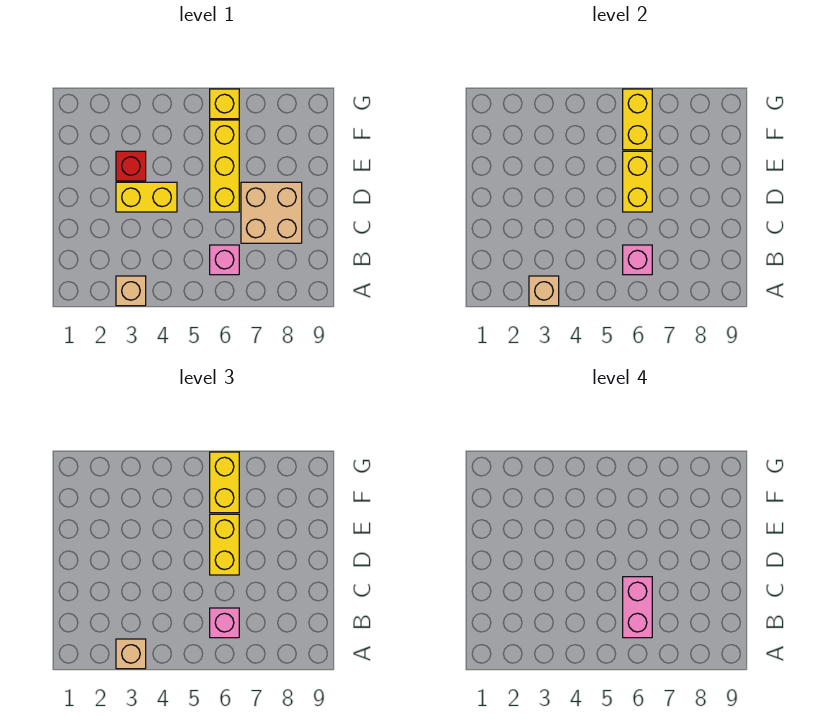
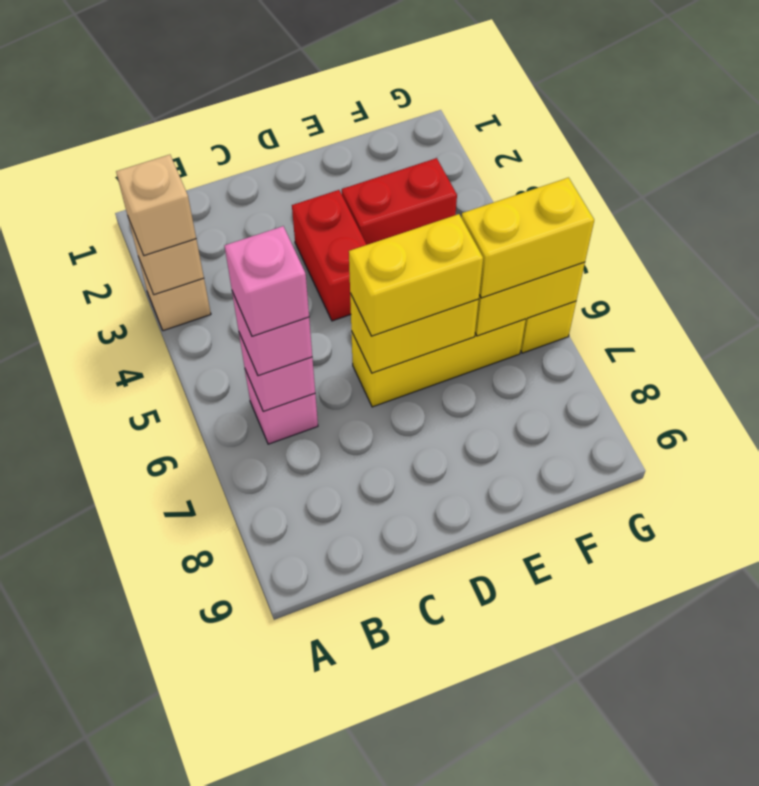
pink 1x2 brick [623,577,652,638] -> pink 1x1 brick [225,226,309,336]
tan 2x2 brick [241,182,302,243] -> none
yellow 1x2 brick [116,182,177,212] -> red 1x2 brick [292,190,367,321]
red 1x1 brick [116,151,146,181] -> red 1x2 brick [342,158,457,245]

